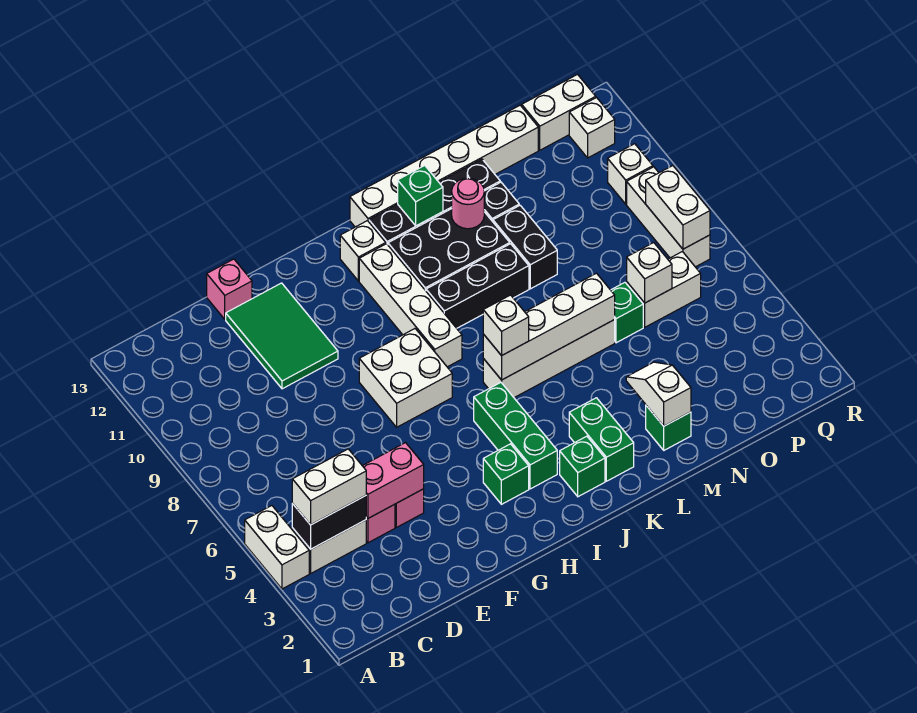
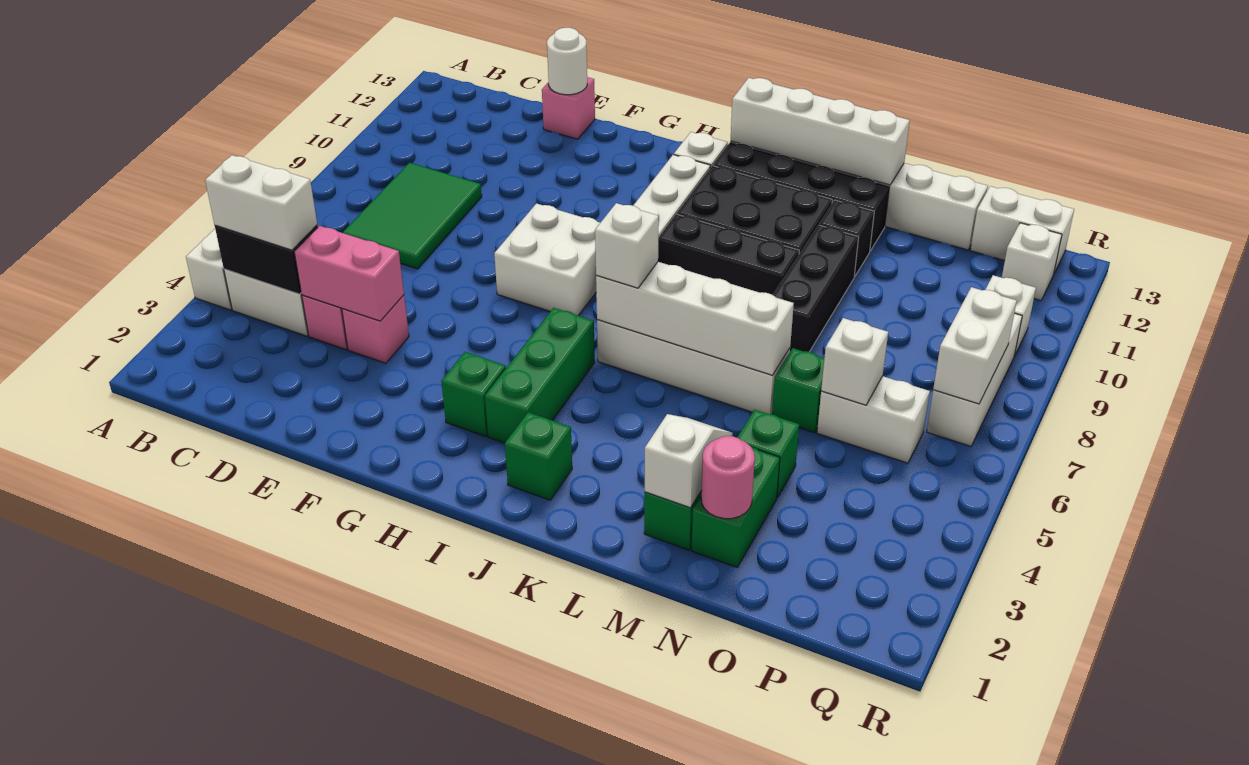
green 2x3 tile [226,283,338,389] -> green 2x3 tile moved to [343,163,482,269]
none -> white 1x1 round brick [547,28,587,95]
none -> white 1x4 brick [731,78,910,185]
green 1x2 brick [569,398,634,481] -> green 1x2 brick moved to [692,447,780,567]
green 1x1 brick [398,165,443,226] -> green 1x1 brick moved to [737,410,799,498]
pink 1x1 round brick [452,178,484,229] -> pink 1x1 round brick moved to [701,436,755,519]
black 1x2 brick [493,205,557,289] -> black 1x3 brick [773,225,859,352]

